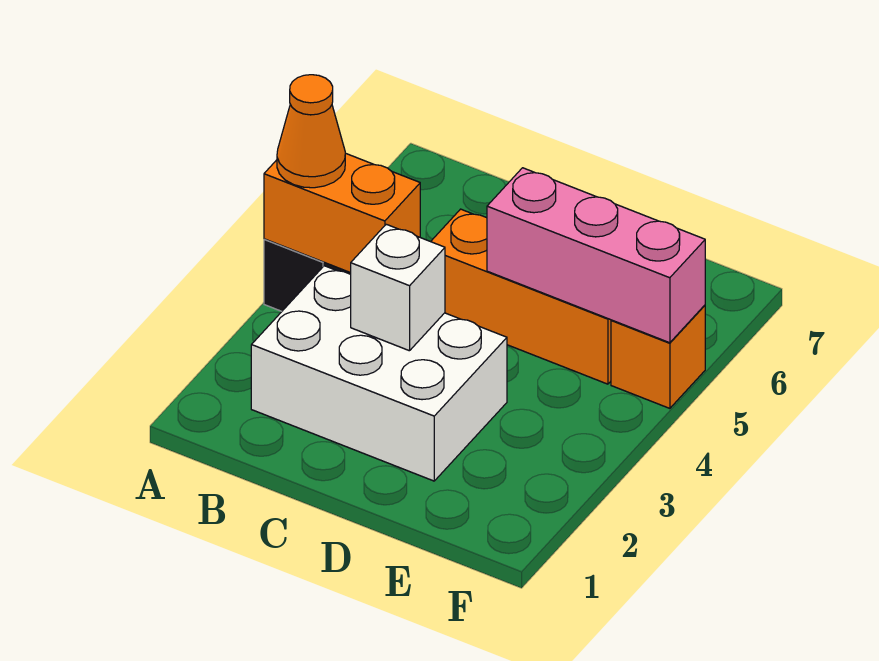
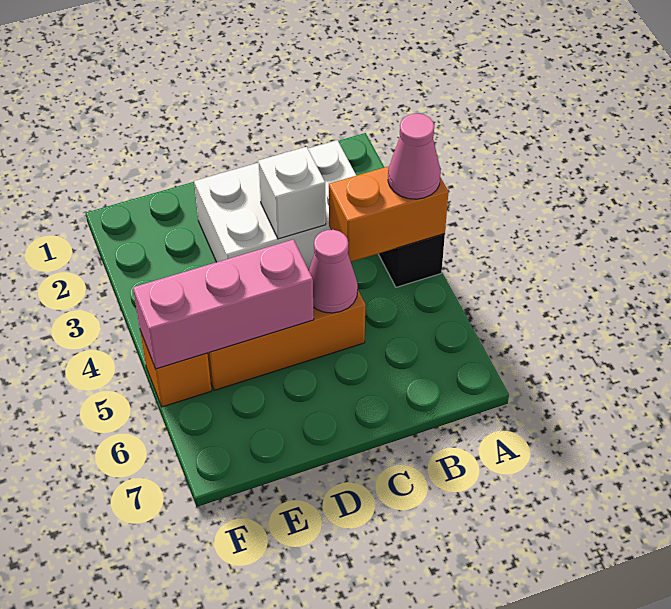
orange 1x1 cone [277,75,345,188] -> pink 1x1 cone [388,114,441,199]
none -> pink 1x1 cone [309,230,358,313]

